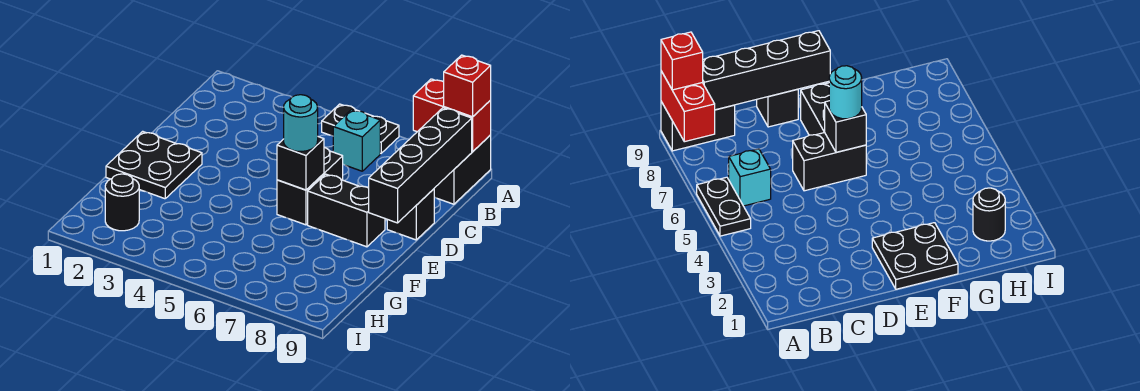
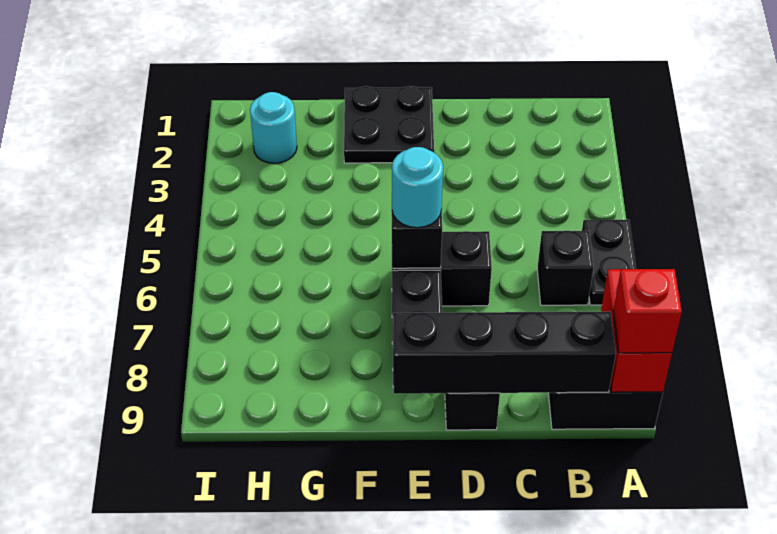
cyan 1x1 brick [333,110,380,171] -> black 1x1 brick [537,231,594,305]
black 1x1 round brick [105,174,139,231] -> cyan 1x1 round brick [250,92,297,163]

